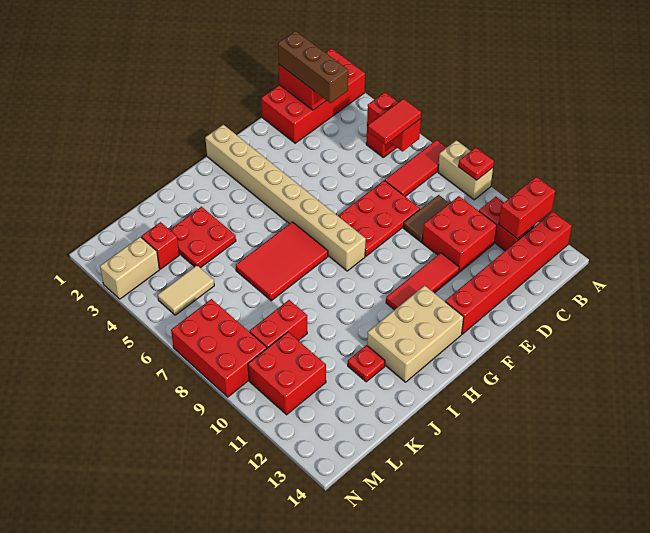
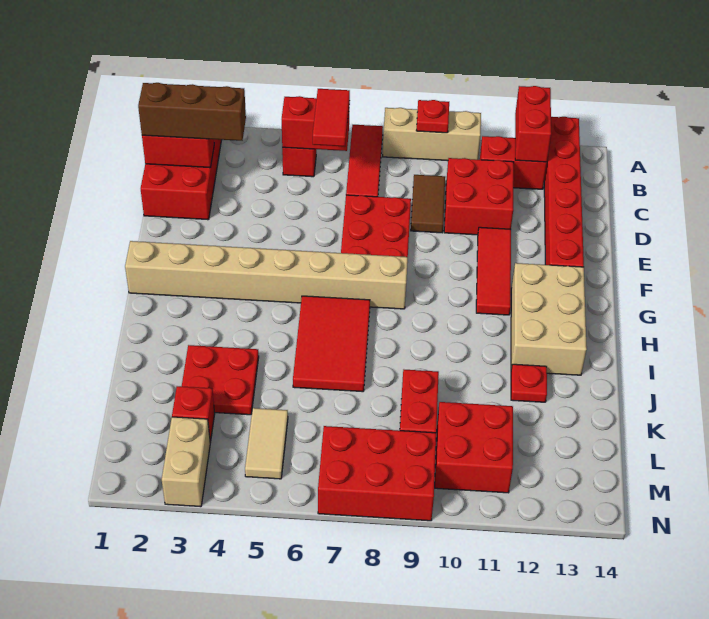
tan 1x2 brick [438,140,493,200] -> tan 1x3 brick [383,108,481,161]

